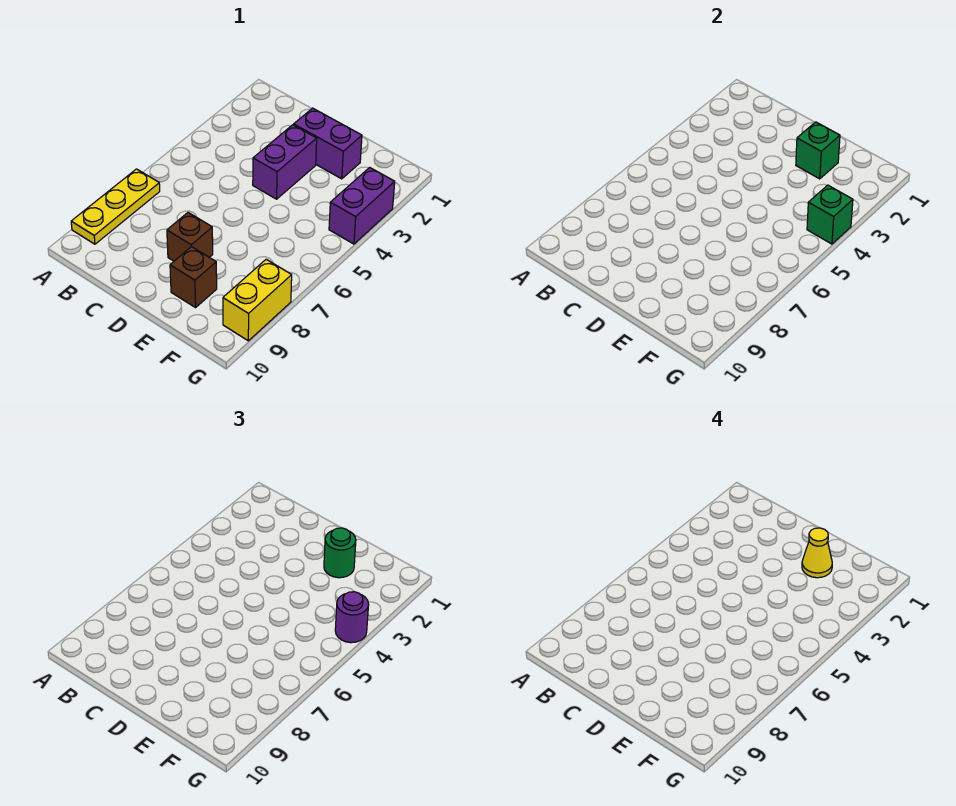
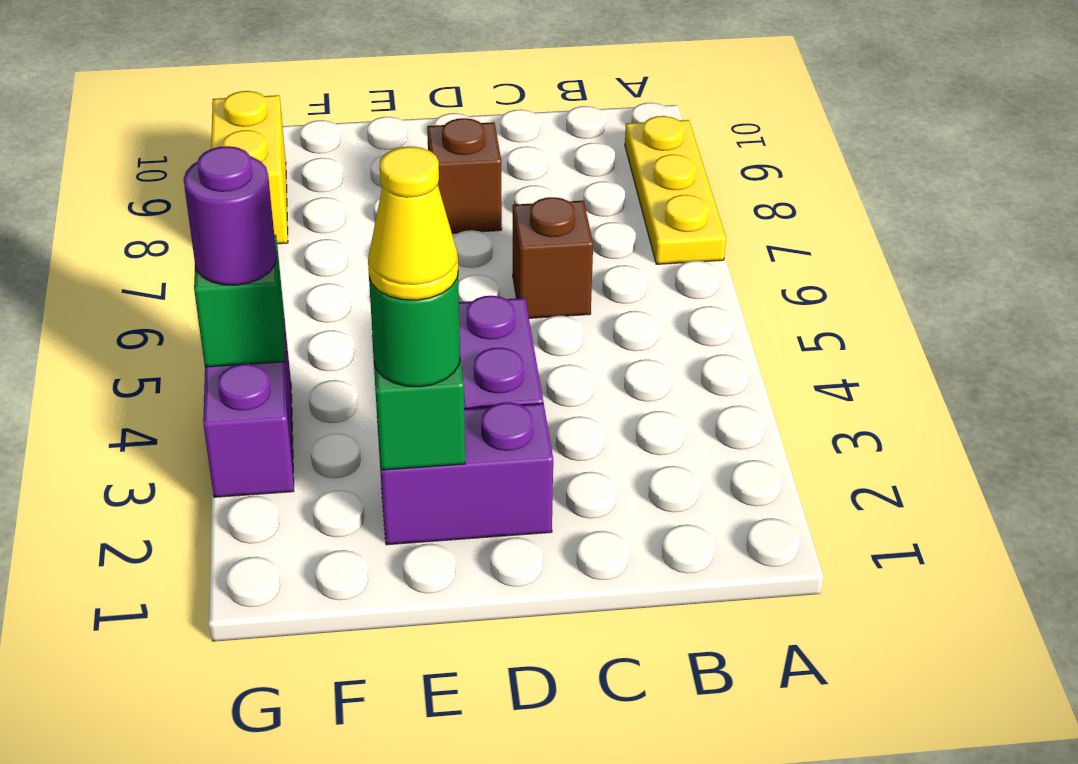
brown 1x1 brick [170,247,217,308] -> brown 1x1 brick moved to [513,197,593,318]

